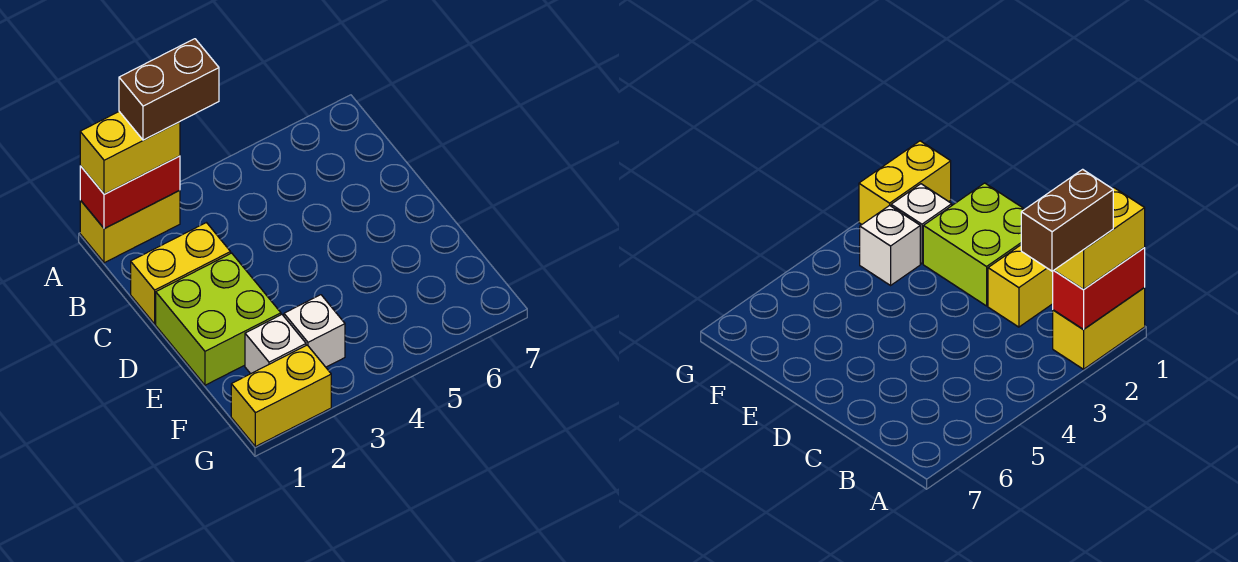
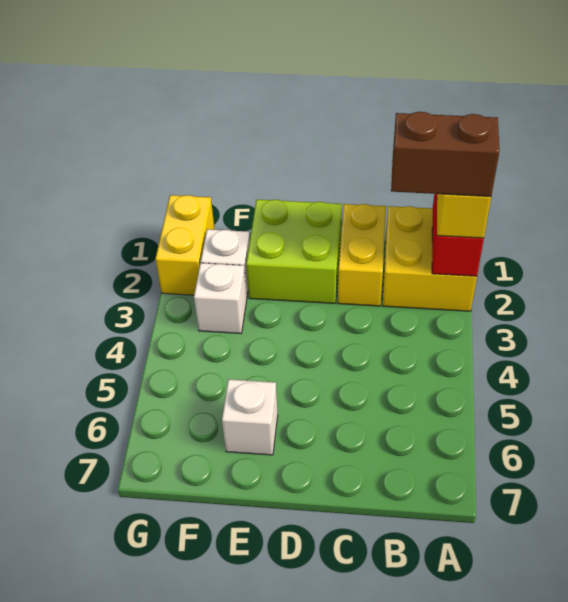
yellow 1x2 brick [80,190,180,263] -> yellow 2x2 brick [383,206,477,311]
brown 1x2 brick [119,39,219,140] -> brown 1x2 brick turned to [391,112,500,197]
none -> white 1x1 brick [222,379,278,455]

